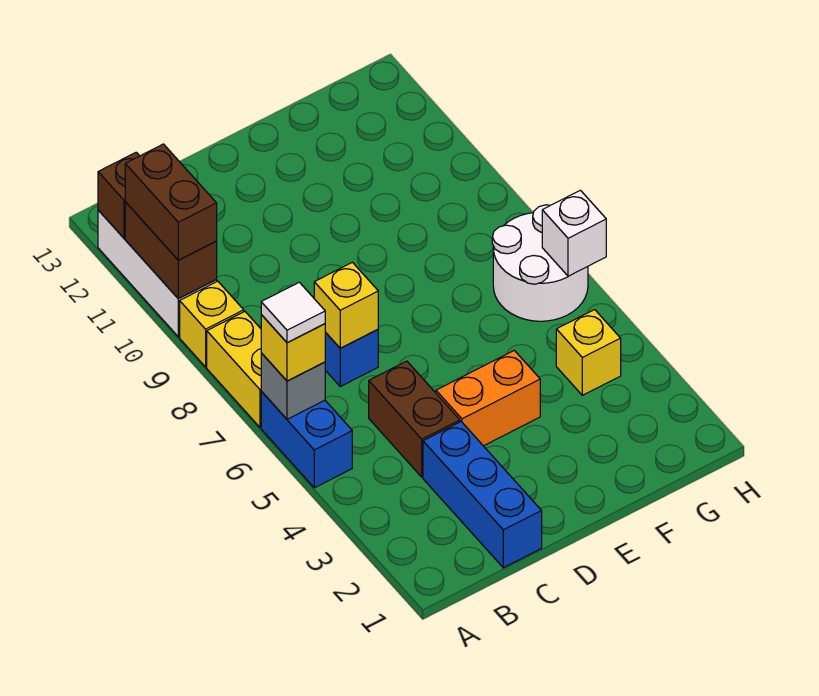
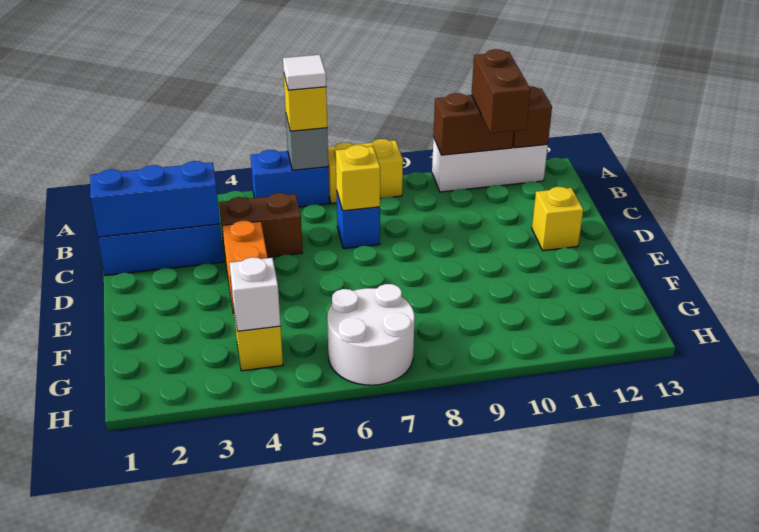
yellow 1x1 brick [180,281,244,367] -> yellow 1x1 brick moved to [532,187,583,251]
brown 1x2 brick [125,144,217,260] -> brown 1x2 brick turned to [472,49,531,133]
none -> blue 1x3 brick [90,161,220,237]
white 1x1 brick [542,190,606,276] -> white 1x1 brick moved to [230,257,281,331]

